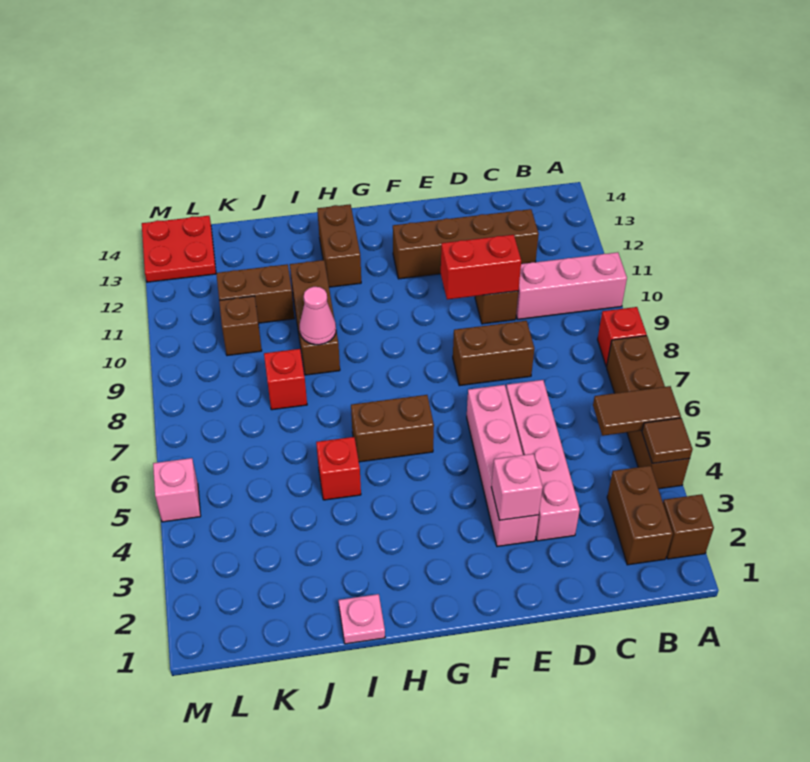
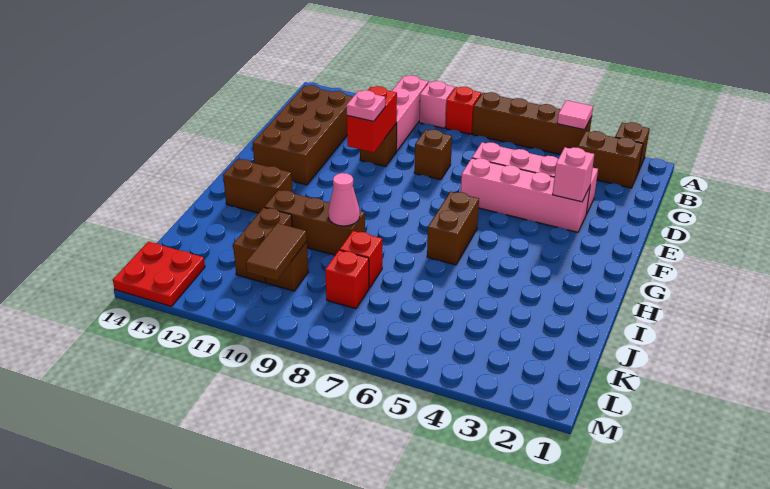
brown 1x1 tile [642,418,693,463] -> pink 1x1 tile [557,100,593,130]
brown 1x2 tile [593,386,681,436] -> brown 1x2 tile moved to [246,223,307,281]
brown 1x4 brick [393,209,539,279] -> brown 2x4 brick [253,85,353,185]
brown 1x2 brick [453,321,534,386] -> brown 1x1 brick [414,130,452,180]
pink 1x1 plate [339,594,385,644] -> pink 1x1 plate moved to [346,90,385,121]
red 1x1 brick [316,437,361,500] -> red 1x1 brick moved to [325,250,369,309]
pink 1x1 brick [153,458,201,522] -> pink 1x1 brick moved to [419,81,455,128]

